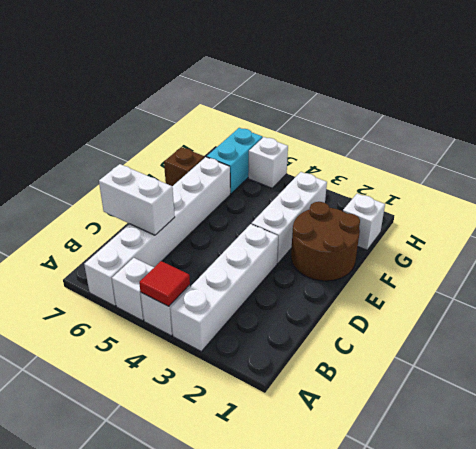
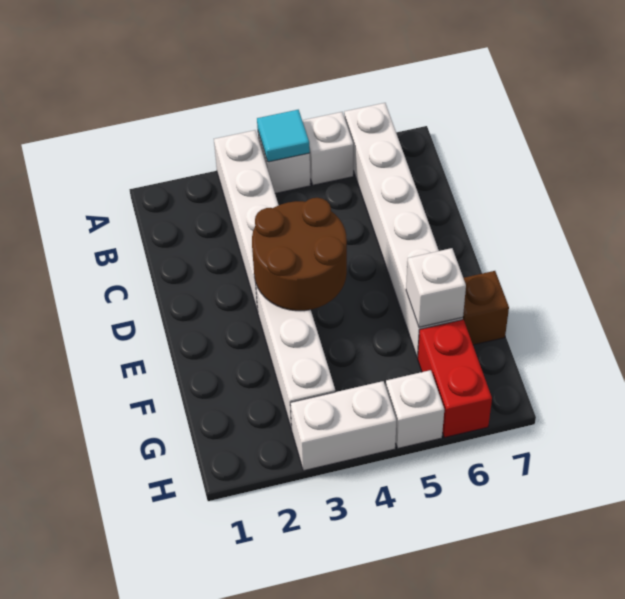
red 1x1 tile [139,261,190,306] -> cyan 1x1 tile [257,110,310,162]
white 1x2 brick [99,164,175,235] -> white 1x2 brick moved to [290,381,396,471]
brown 2x2 round brick [291,202,360,281] -> brown 2x2 round brick moved to [252,198,347,311]
white 1x1 brick [343,193,385,250] -> white 1x1 brick moved to [406,248,466,327]
cyan 1x2 brick [207,128,263,194] -> red 1x2 brick [418,320,492,437]

